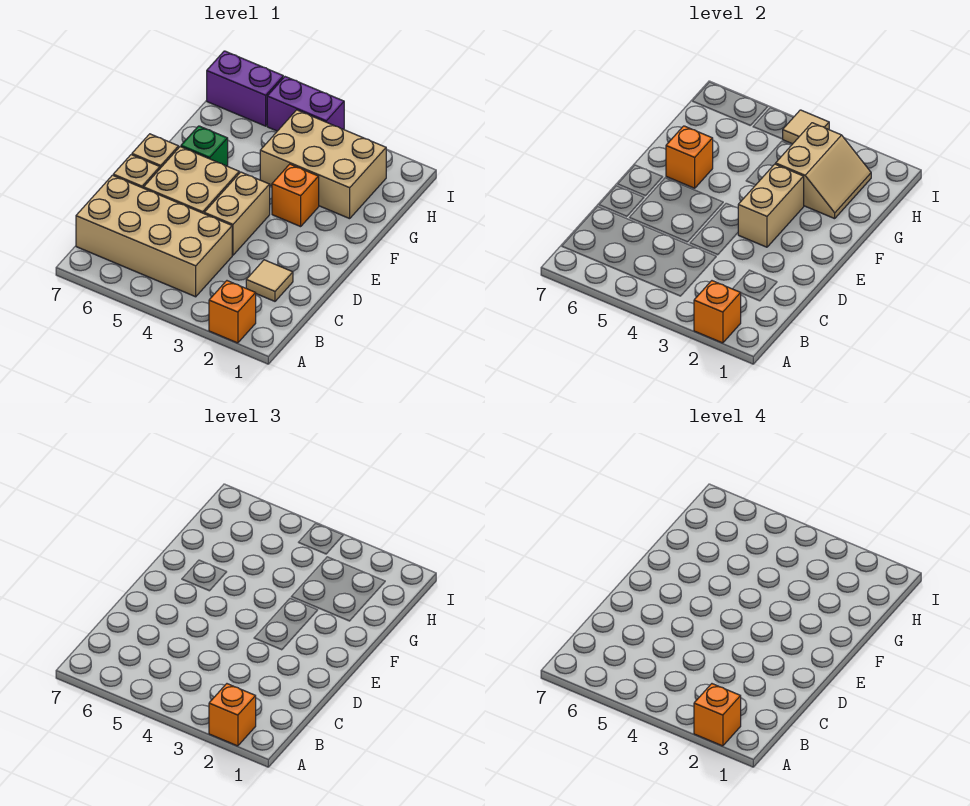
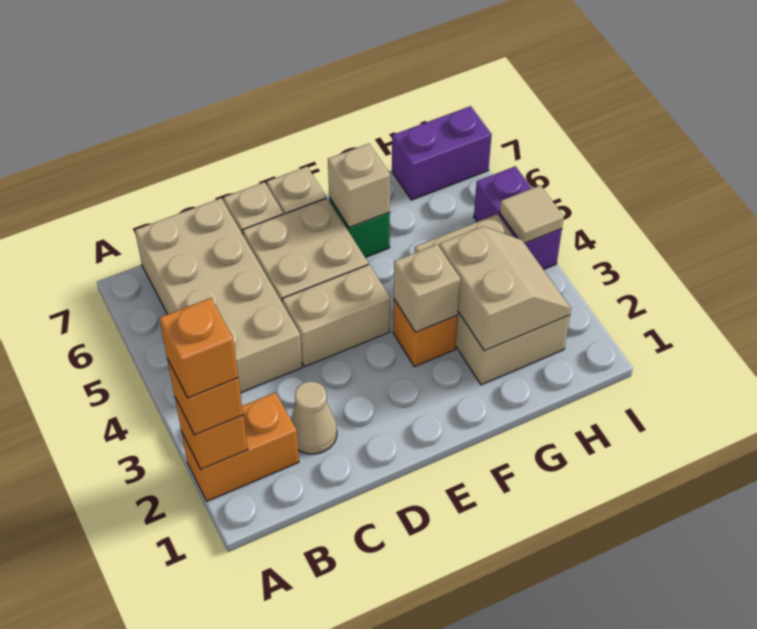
orange 1x1 brick [209,281,256,343] -> orange 1x2 brick [182,392,299,501]
tan 1x1 tile [246,260,293,301] -> tan 1x1 cone [291,381,337,454]
tan 1x2 brick [738,164,804,247] -> tan 1x1 brick [394,244,460,332]
orange 1x1 brick [666,126,713,188] -> tan 1x1 brick [328,144,390,228]
tan 2x2 slope [776,123,871,219] -> tan 2x2 slope turned to [439,226,571,351]
purple 1x2 brick [207,51,283,126] -> purple 1x2 brick turned to [392,106,492,200]

